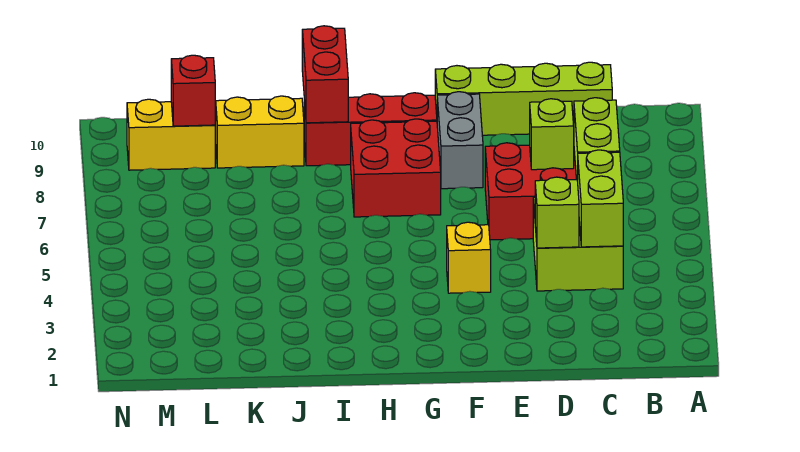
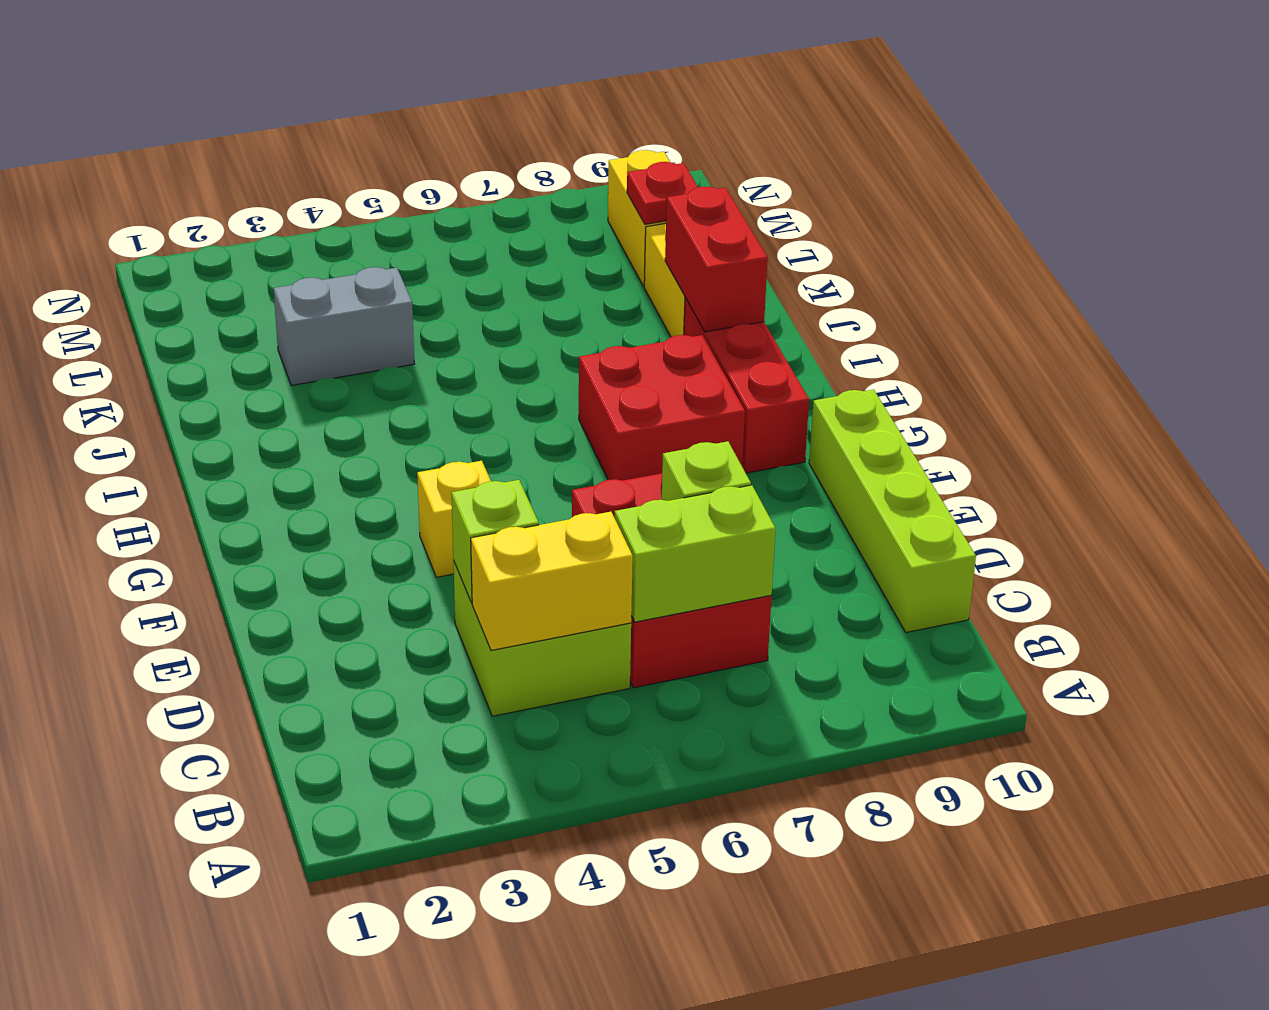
lime 1x2 brick [578,150,623,247] -> yellow 1x2 brick [471,512,633,651]
grey 1x2 brick [437,92,483,189] -> grey 1x2 brick moved to [274,267,414,385]
red 1x2 brick [302,26,348,123] -> red 1x2 brick turned to [665,187,768,332]
red 1x1 brick [171,55,215,126] -> red 1x1 plate [627,162,698,224]

